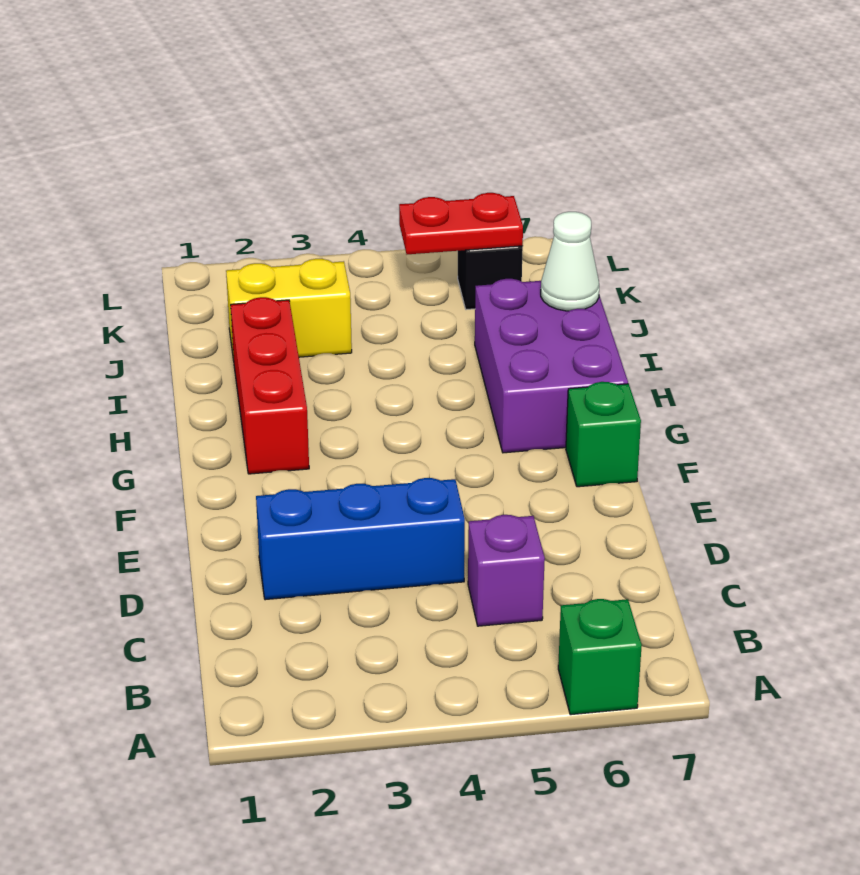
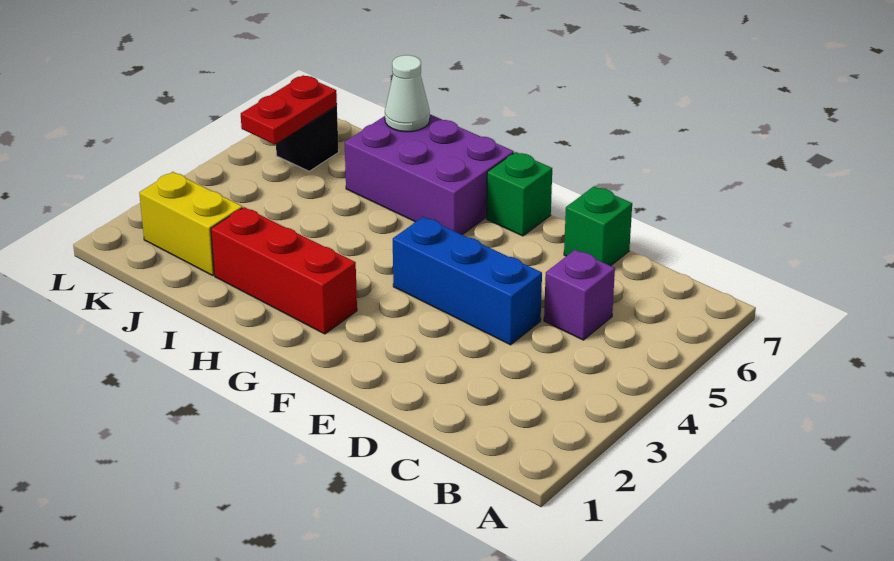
green 1x1 brick [558,599,642,715] -> green 1x1 brick moved to [564,186,632,266]
blue 1x3 brick [256,478,465,600] -> blue 1x3 brick turned to [393,217,542,345]
yellow 1x2 brick [226,259,352,360] -> yellow 1x2 brick turned to [139,172,242,276]

